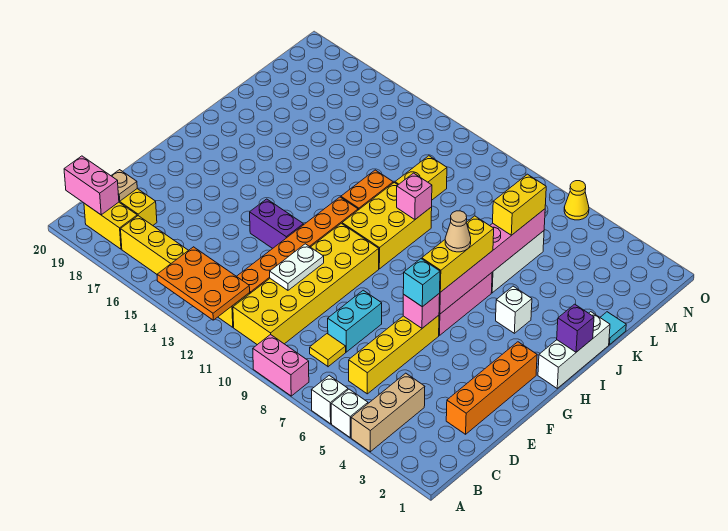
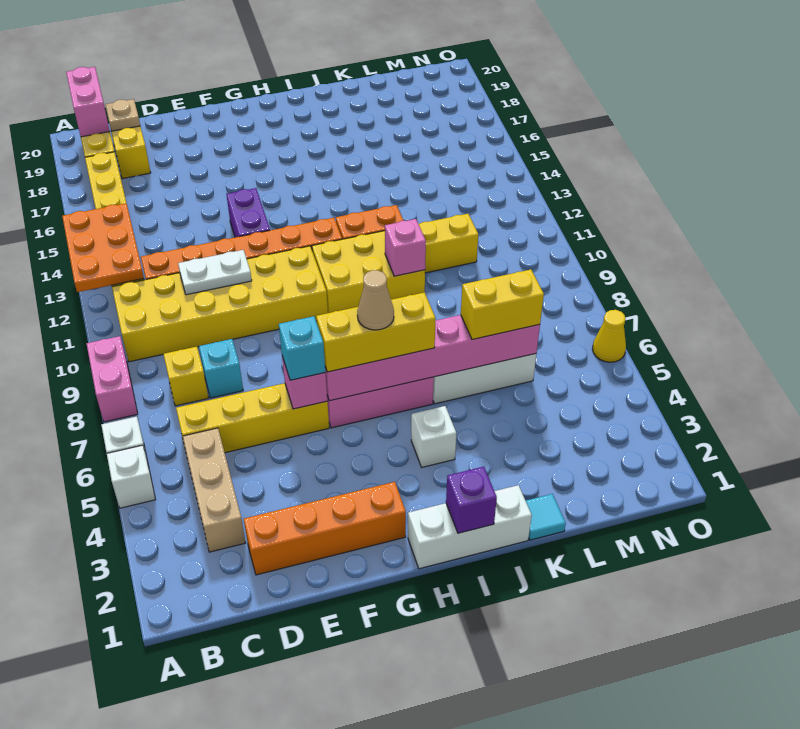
tan 1x3 brick [351,373,425,452] -> tan 1x3 brick turned to [183,428,246,552]
yellow 1x1 tile [310,334,346,367] -> yellow 1x1 brick [164,347,208,406]
cyan 1x2 brick [328,290,382,352] -> cyan 1x1 brick [199,339,243,398]

